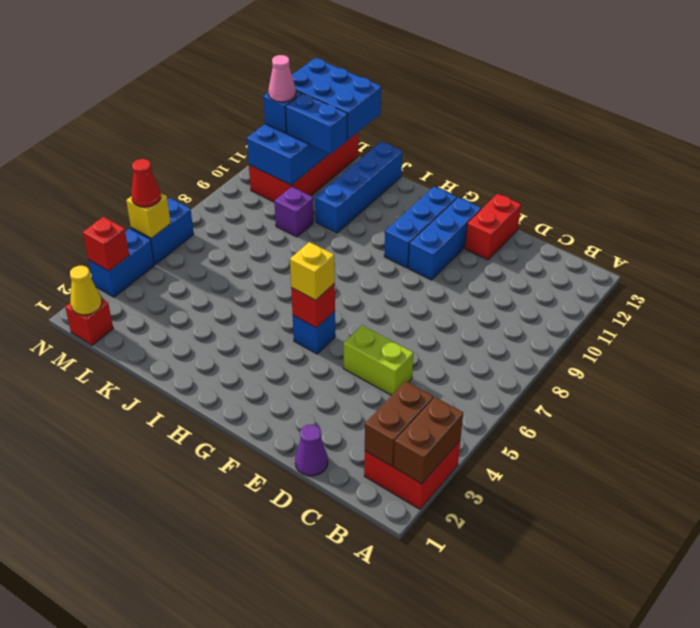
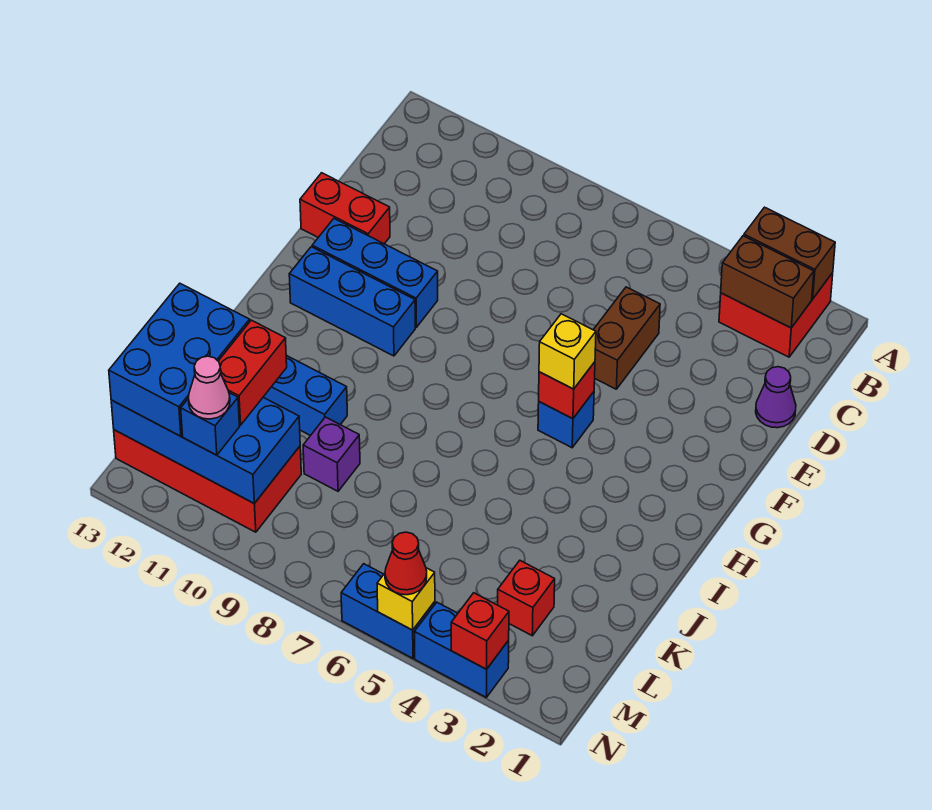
lime 1x2 brick [344,325,413,395] -> brown 1x2 brick [593,287,660,389]
blue 1x2 brick [286,93,347,154] -> red 1x2 brick [219,320,287,425]
red 1x1 brick [65,299,113,345] -> red 1x1 brick moved to [498,561,555,636]
yellow 1x1 cone [70,266,102,315] -> none

